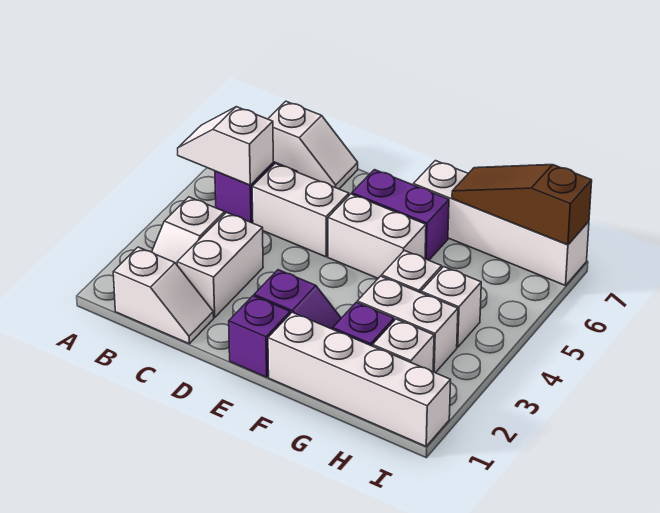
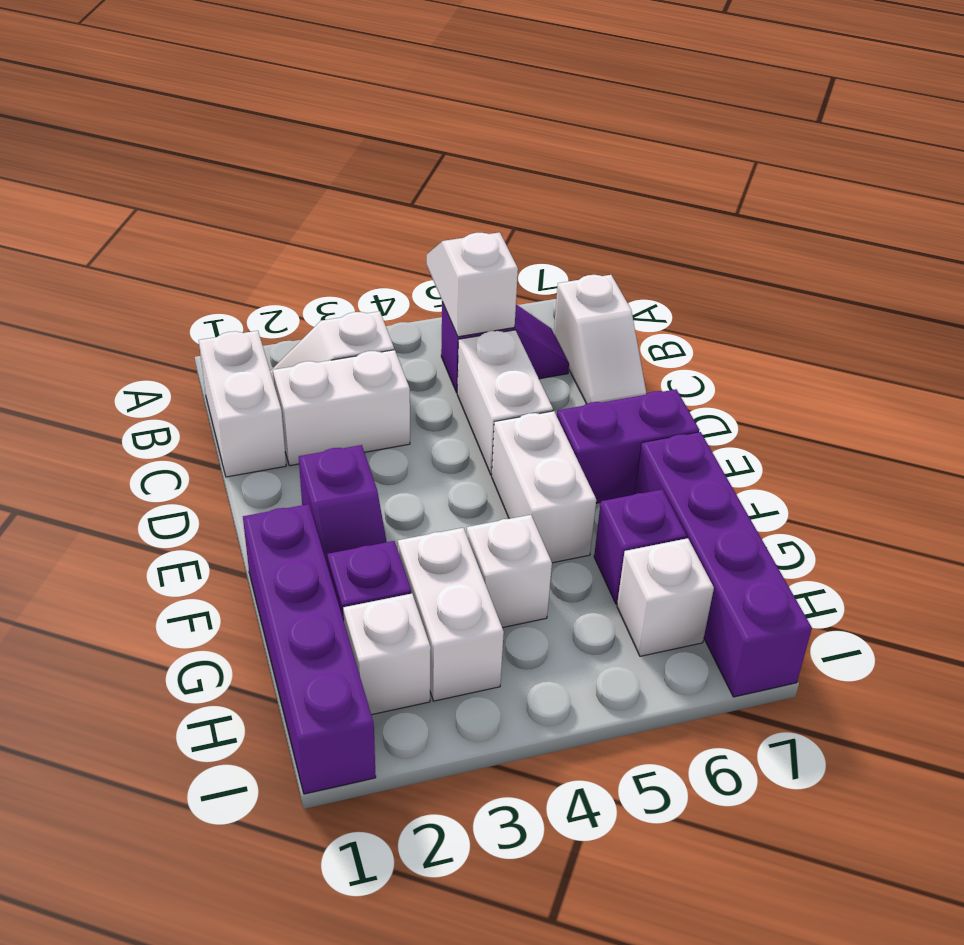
white 1x2 slope [113,247,214,344] -> white 1x2 brick [199,331,286,477]
purple 1x1 brick [229,296,290,377] -> purple 1x1 brick moved to [594,489,687,604]
purple 1x2 brick [352,170,449,260] -> purple 1x2 brick turned to [557,389,699,503]
white 1x4 brick [268,312,451,446] -> purple 1x4 brick [243,504,376,794]
white 1x4 brick [413,161,589,286] -> purple 1x4 brick [634,432,812,697]
brown 1x3 slope [452,165,592,245] -> none
white 1x1 brick [421,267,481,347] -> white 1x1 brick moved to [617,538,714,656]

